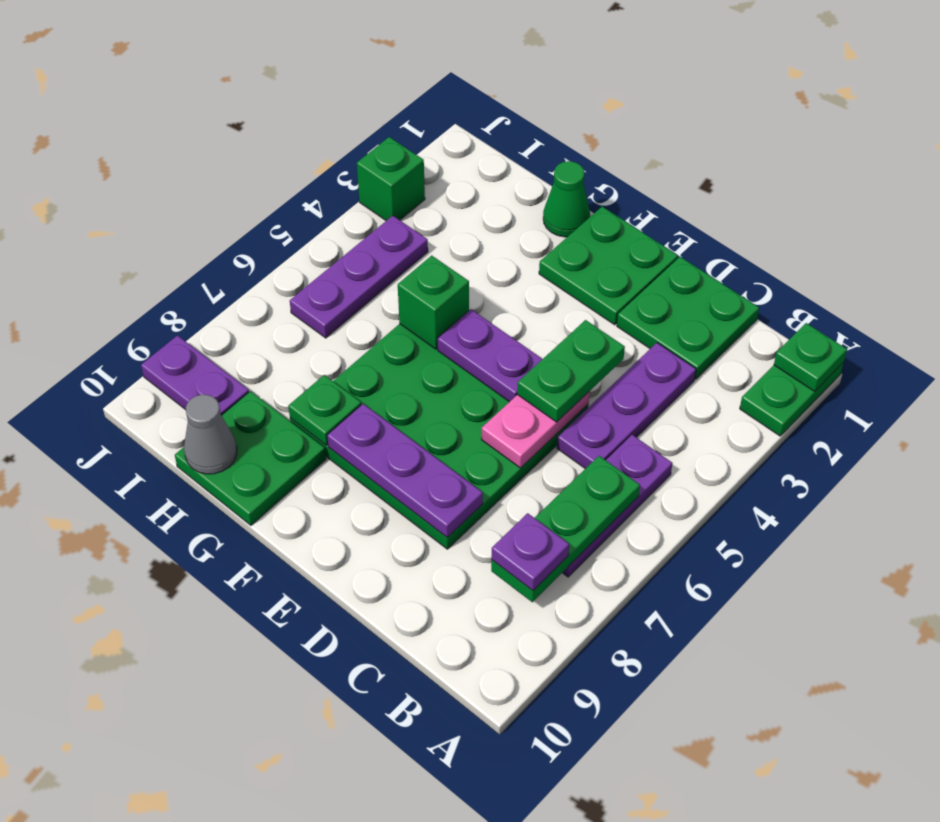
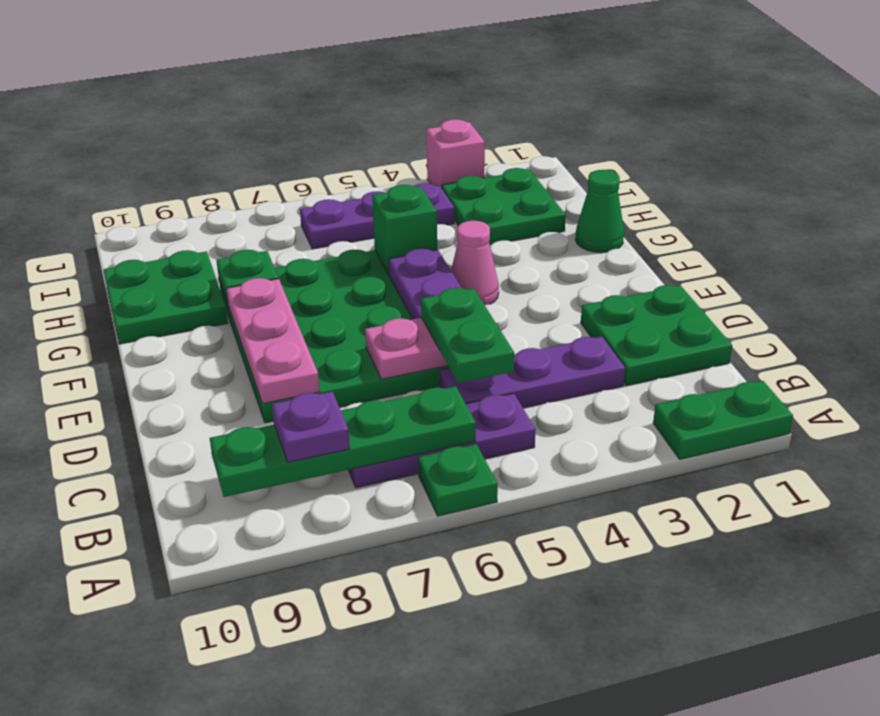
green 1x1 plate [774,323,847,391] -> green 1x1 plate moved to [418,444,498,516]
green 1x3 plate [491,456,640,602] -> green 1x4 plate [210,386,476,497]
green 1x2 plate [517,320,625,422] -> green 1x2 plate turned to [421,288,514,383]
purple 1x3 plate [327,404,483,537] -> pink 1x3 plate [226,278,320,404]
green 2x2 plate [539,207,678,325] -> green 2x2 plate moved to [442,168,566,245]
none -> pink 1x1 cone [451,221,499,305]
grey 1x1 cone [184,395,237,474] -> none
purple 1x2 plate [141,336,249,415] -> none
green 1x1 brick [357,137,425,221] -> pink 1x1 brick [426,119,485,188]

